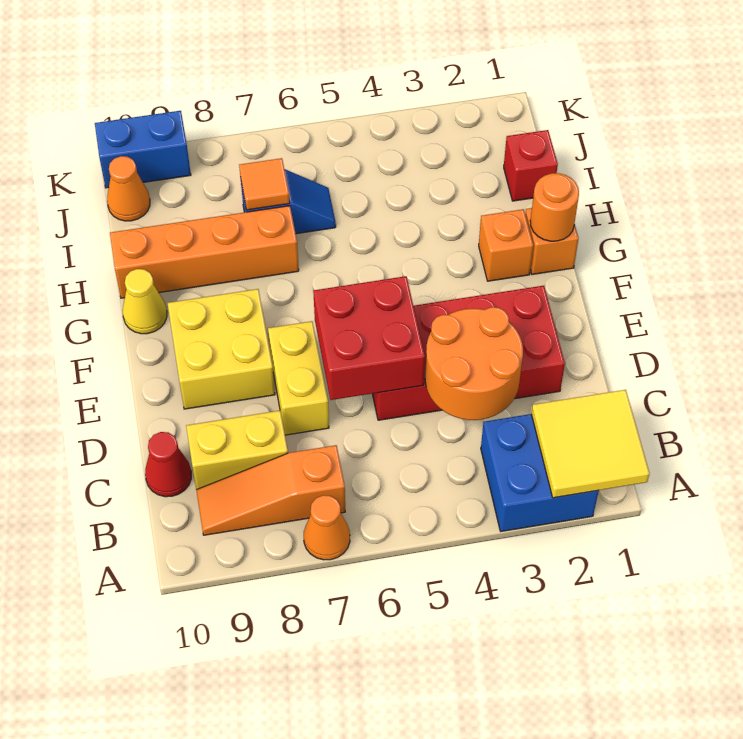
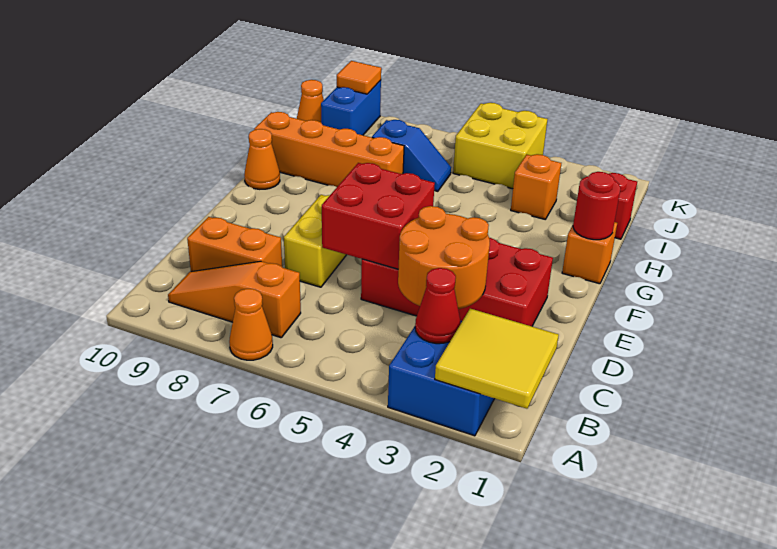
yellow 1x2 brick [186,411,288,490] -> orange 1x2 brick [187,217,282,272]
red 1x1 cone [145,432,191,497] -> red 1x1 cone moved to [415,268,461,344]
yellow 2x2 brick [168,289,275,409] -> yellow 2x2 brick moved to [453,103,548,189]
orange 1x1 round brick [530,173,579,241] -> red 1x1 round brick [573,172,621,240]
orange 1x1 brick [479,209,533,281] -> orange 1x1 brick moved to [511,154,561,219]
yellow 1x1 cone [123,269,167,334] -> orange 1x1 cone [244,129,280,189]
orange 1x1 tile [239,158,290,210] -> orange 1x1 tile moved to [337,61,381,94]
blue 1x2 brick [95,111,191,188] -> blue 1x2 brick turned to [321,80,381,135]

